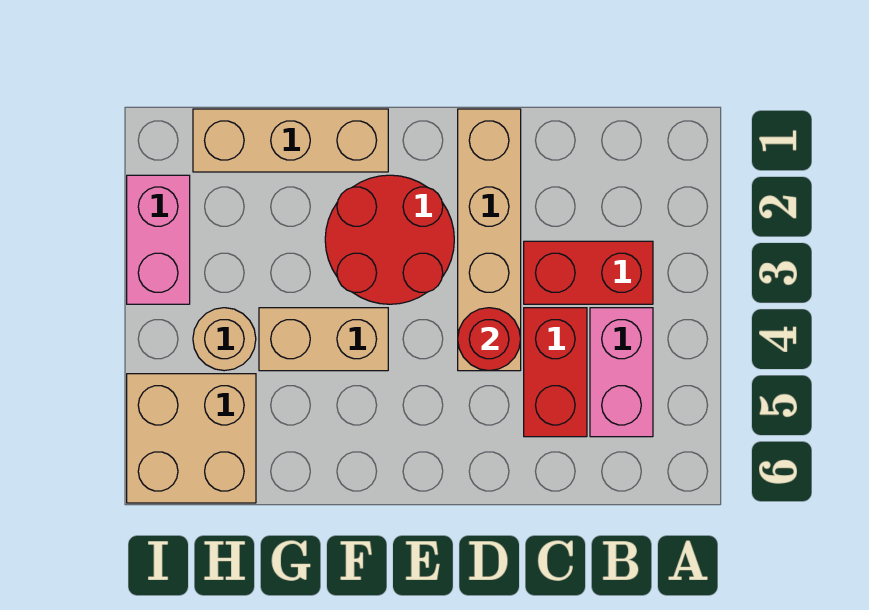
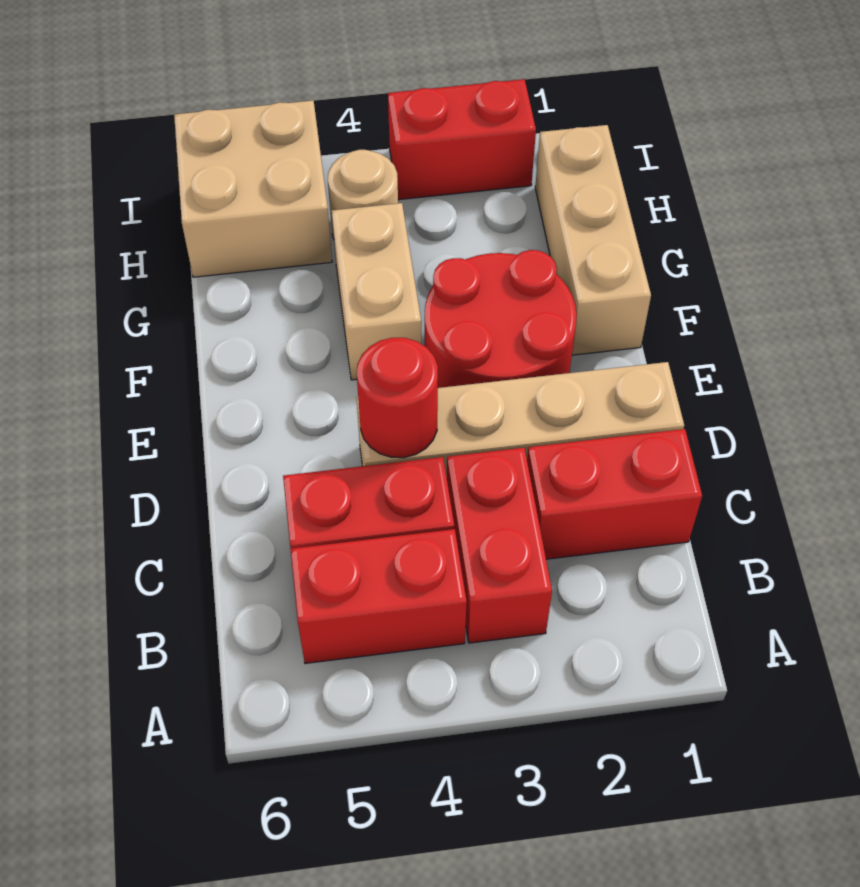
pink 1x2 brick [590,308,653,437] -> red 1x2 brick [291,529,467,663]
none -> red 1x2 brick [527,429,702,559]
pink 1x2 brick [127,175,190,304] -> red 1x2 brick [388,79,536,200]

